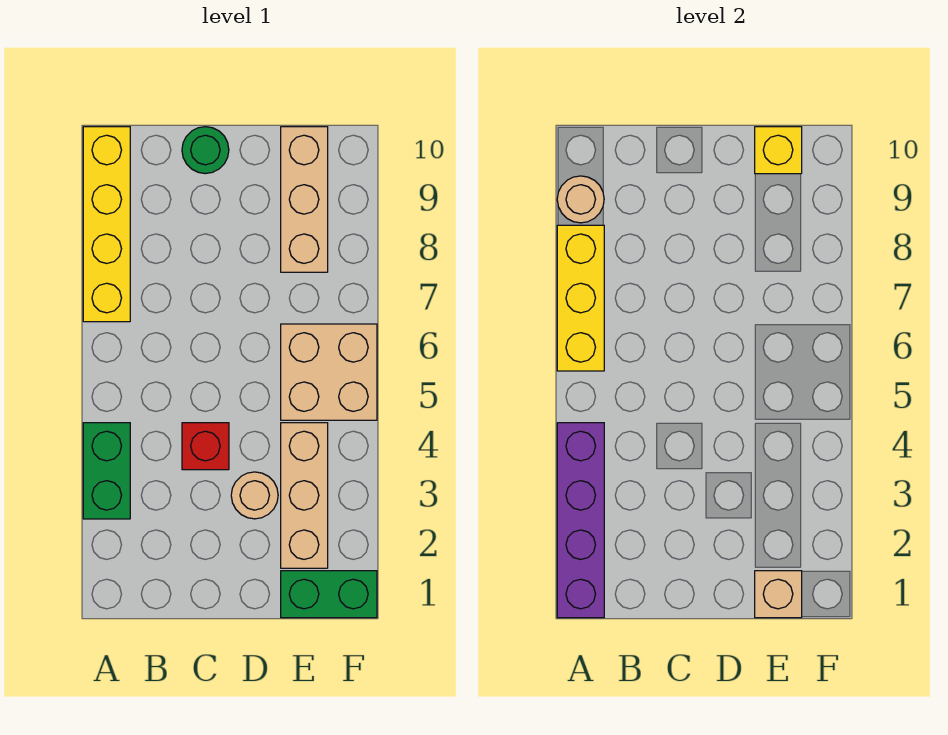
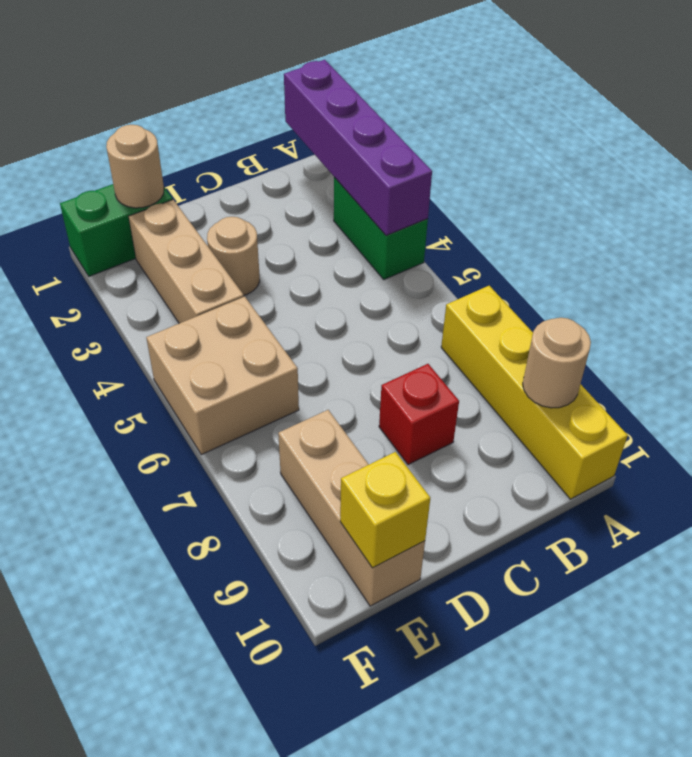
yellow 1x3 brick [557,225,604,371] -> none
red 1x1 brick [182,423,229,470] -> red 1x1 brick moved to [379,364,459,465]
green 1x1 round brick [182,127,229,174] -> none
tan 1x1 brick [755,571,802,618] -> tan 1x1 round brick [106,125,164,208]

